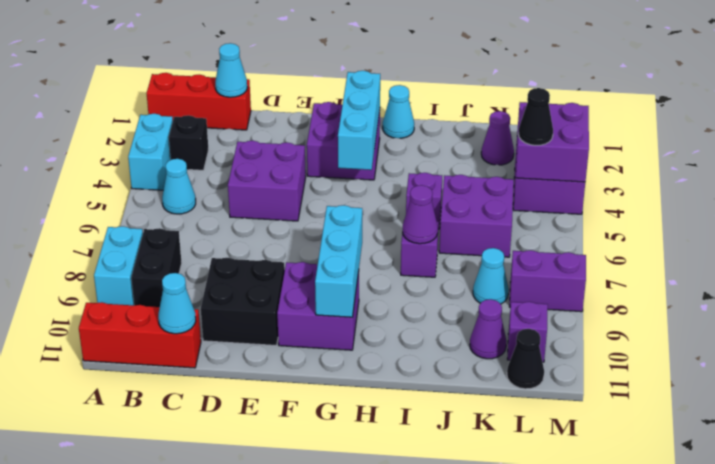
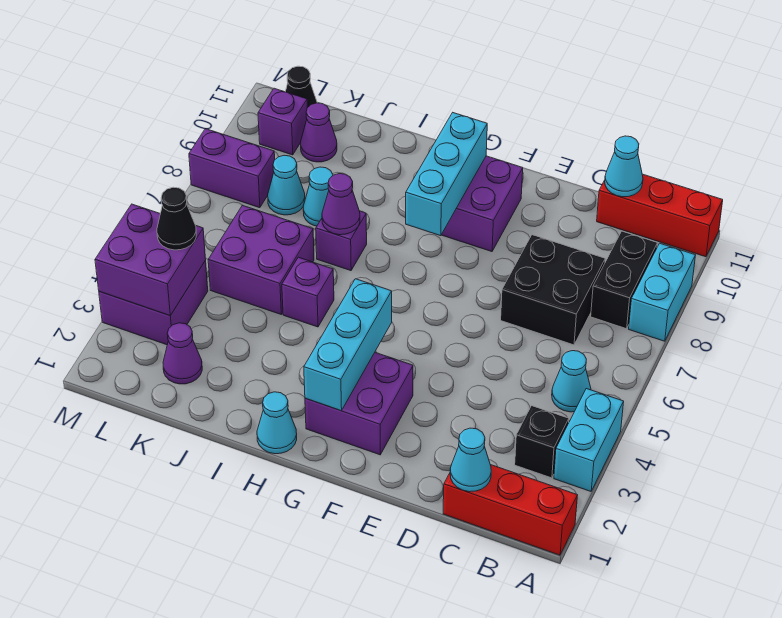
purple 2x2 brick [228,141,306,221] -> none
black 2x2 brick [201,258,285,345] -> black 2x2 brick moved to [501,235,605,345]
none -> cyan 1x1 cone [303,167,333,226]

